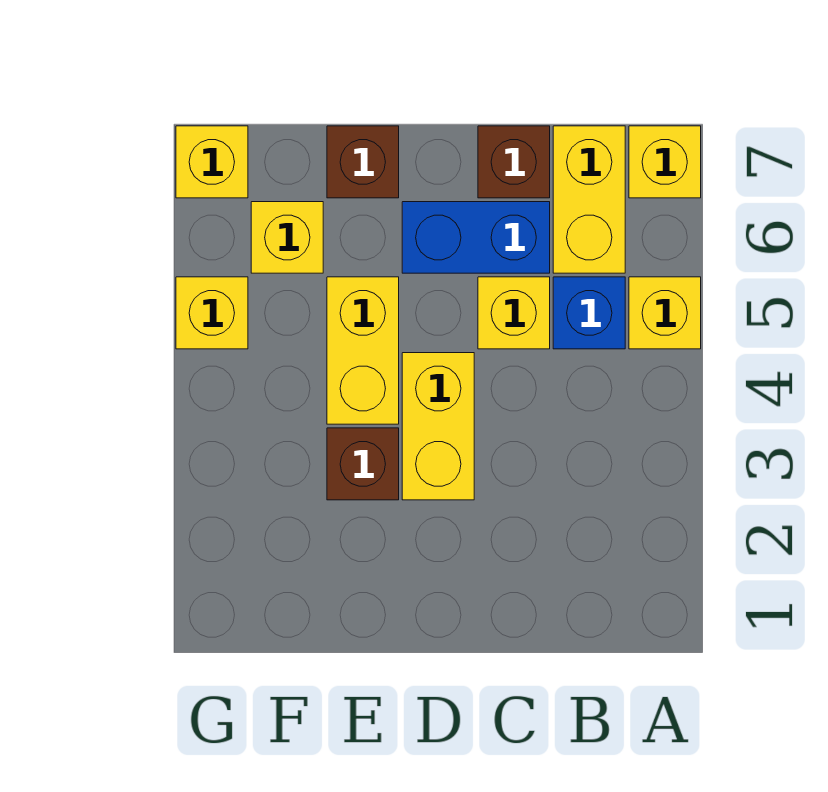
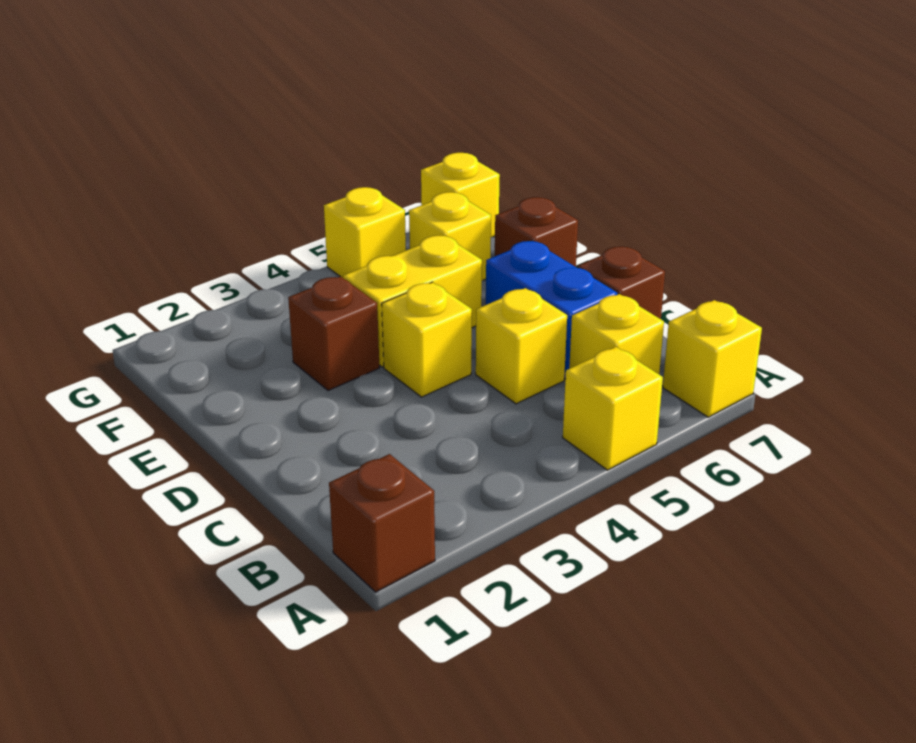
none -> brown 1x1 brick [329,454,435,592]
blue 1x1 brick [553,277,625,349] -> none
yellow 1x2 brick [553,126,625,273] -> yellow 1x1 brick [569,294,664,374]
yellow 1x2 brick [402,353,474,500] -> yellow 1x1 brick [382,282,472,397]

